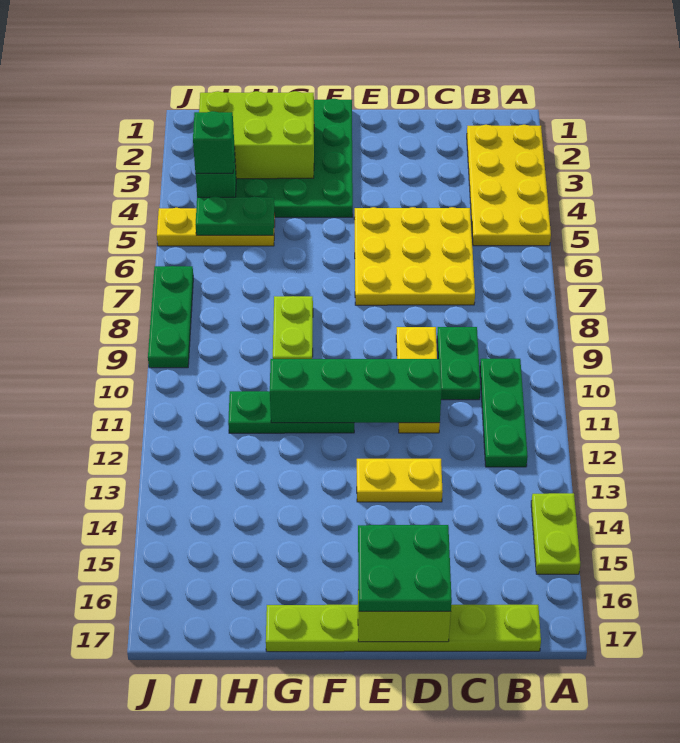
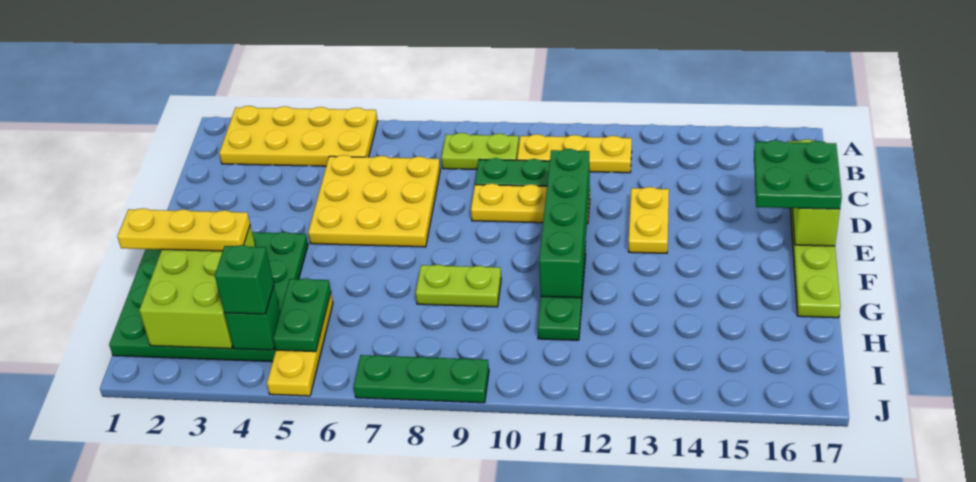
lime 1x2 plate [531,493,580,574] -> lime 1x2 plate moved to [441,133,519,169]
green 1x3 plate [480,359,528,467] -> yellow 1x3 plate [517,134,632,173]
none -> yellow 1x3 plate [117,208,250,251]

